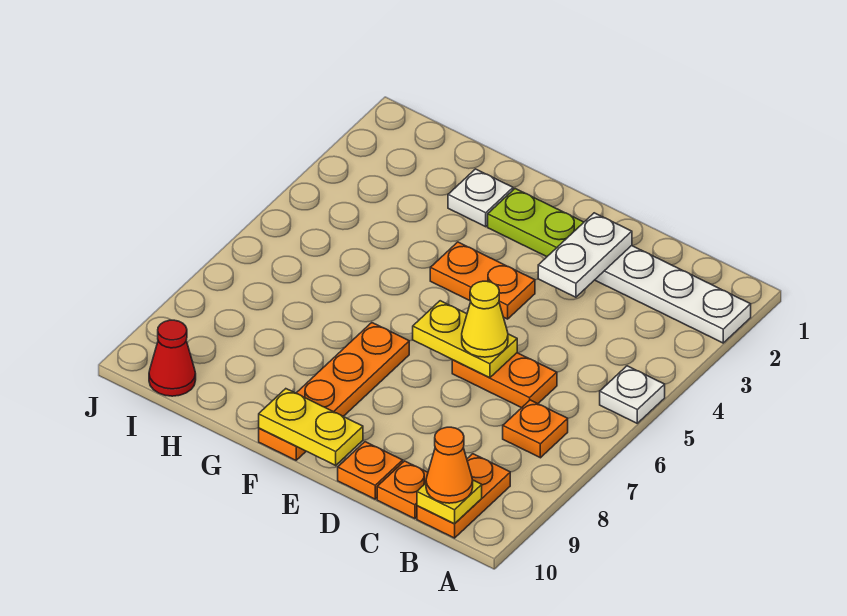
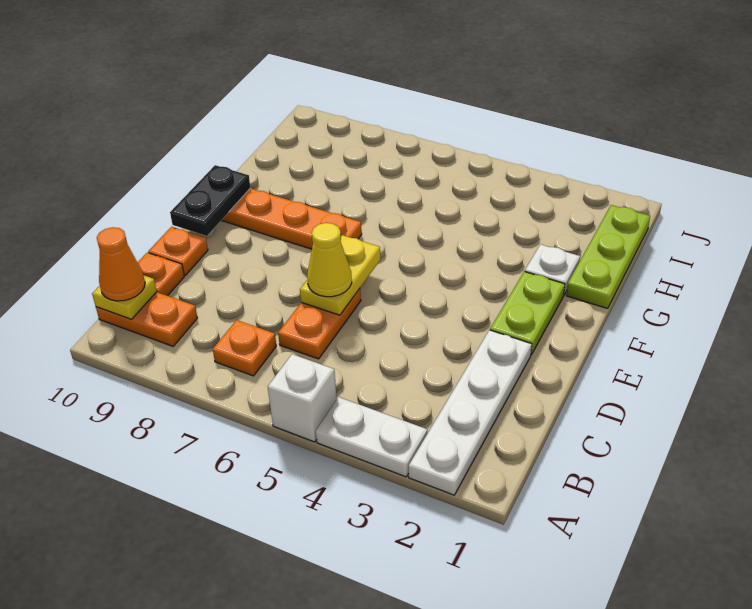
white 1x1 plate [600,366,665,423] -> white 1x1 brick [268,354,337,442]
white 1x2 plate [538,213,632,297] -> white 1x2 plate moved to [316,397,427,477]
orange 1x2 plate [430,242,535,319] -> none
yellow 1x2 plate [259,389,363,465] -> black 1x2 plate [170,165,250,236]
none -> lime 1x3 plate [566,205,650,308]
red 1x1 cone [149,320,196,396] -> none

